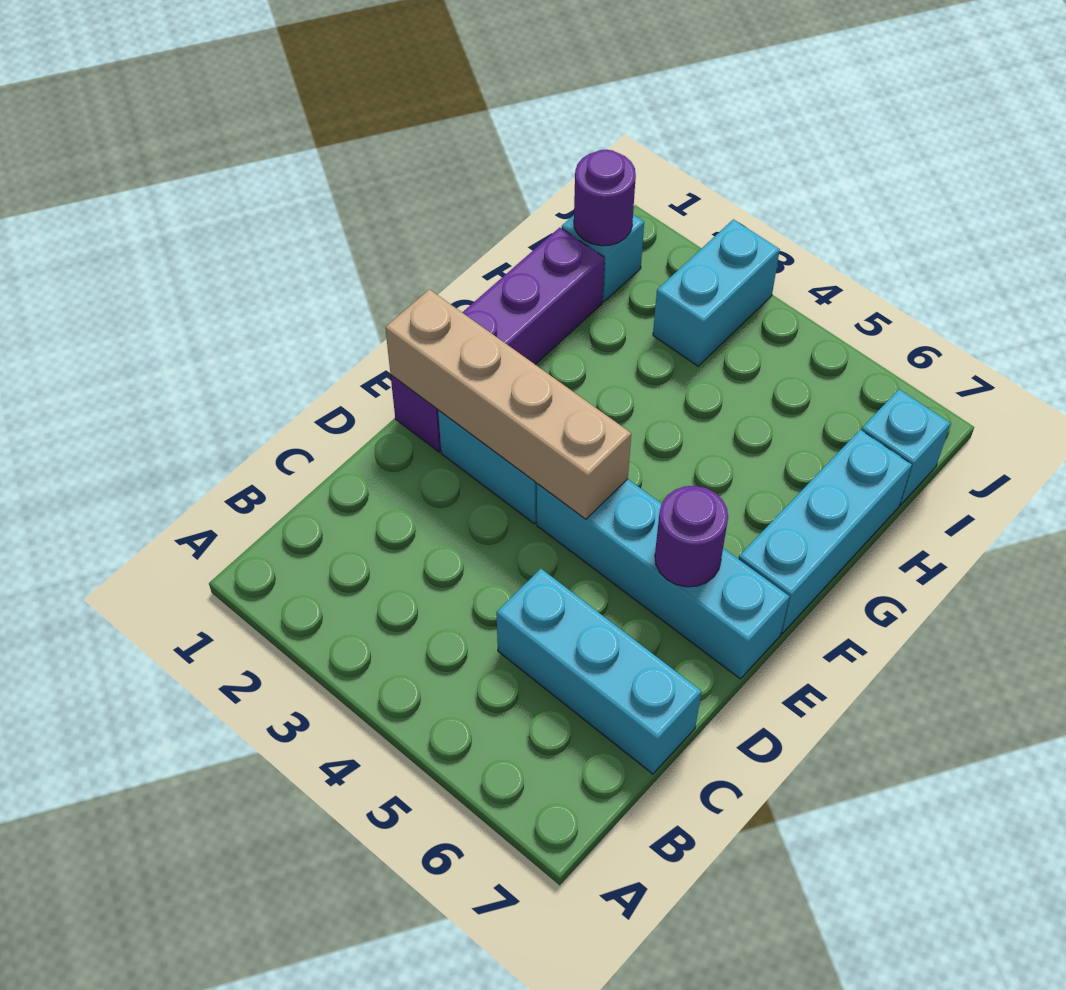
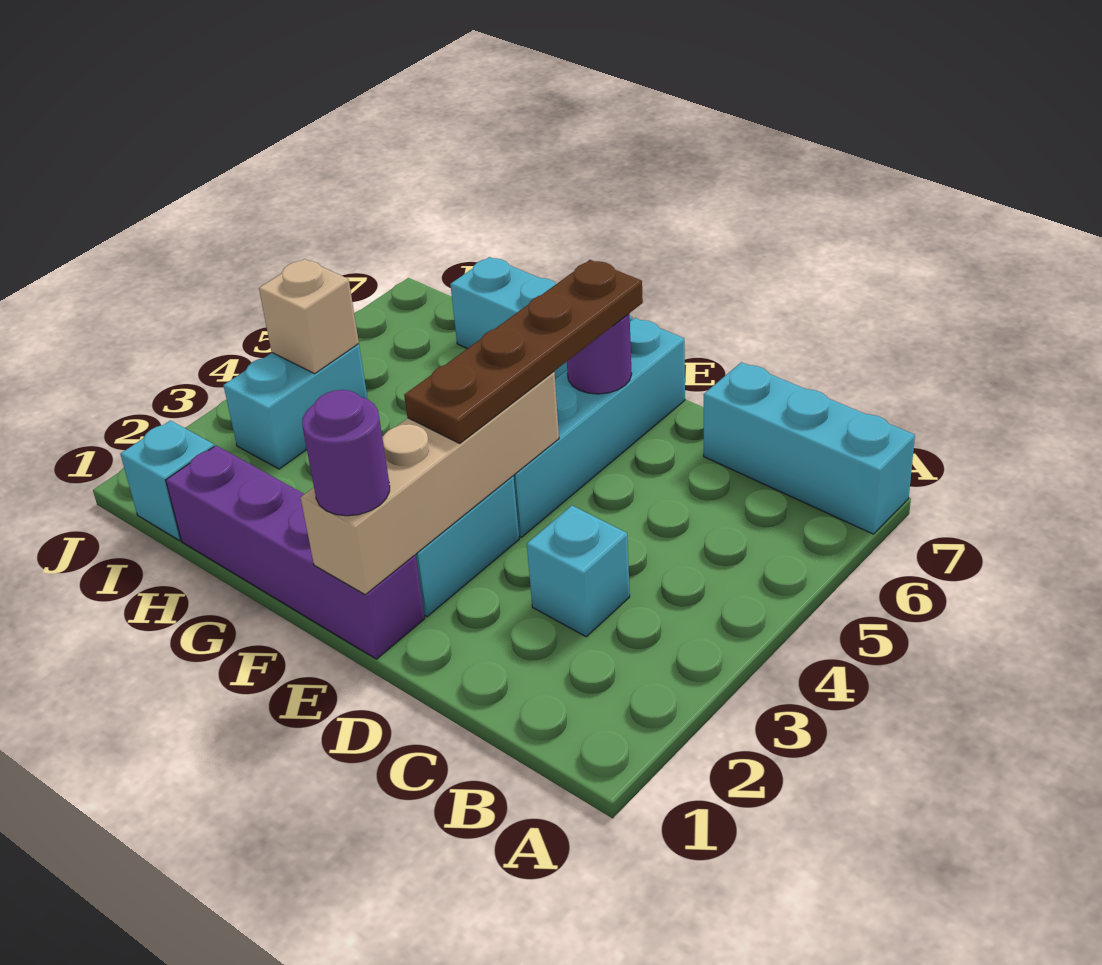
cyan 1x3 brick [496,569,701,774] -> cyan 1x3 brick turned to [704,362,915,534]
none -> brown 1x4 plate [404,260,643,444]
purple 1x1 round brick [574,150,636,246] -> purple 1x1 round brick moved to [302,390,390,516]
cyan 1x2 brick [653,219,780,366] -> cyan 1x2 brick turned to [223,344,368,469]
none -> tan 1x1 brick [259,259,359,374]
cyan 1x1 brick [862,389,950,505] -> cyan 1x1 brick moved to [527,506,630,637]

